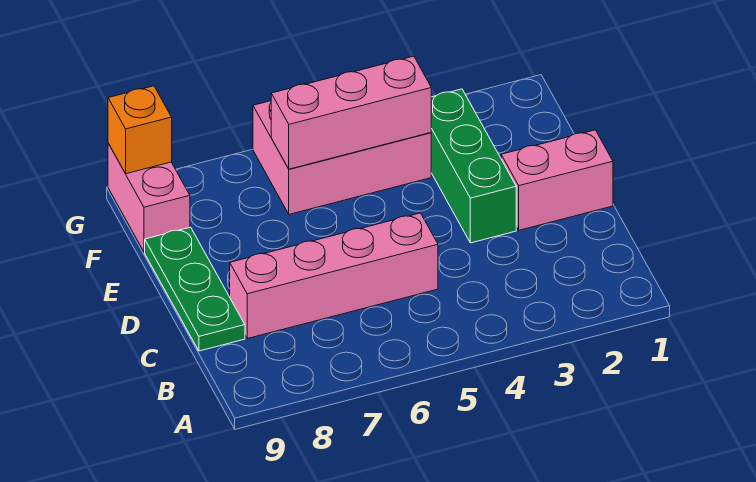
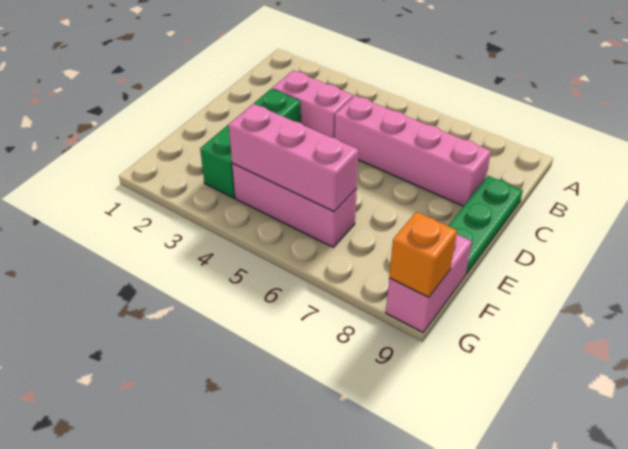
pink 1x2 brick [501,130,613,230] -> pink 1x2 brick moved to [272,70,353,138]
pink 2x3 brick [253,101,431,214] -> pink 1x3 brick [232,163,357,247]

